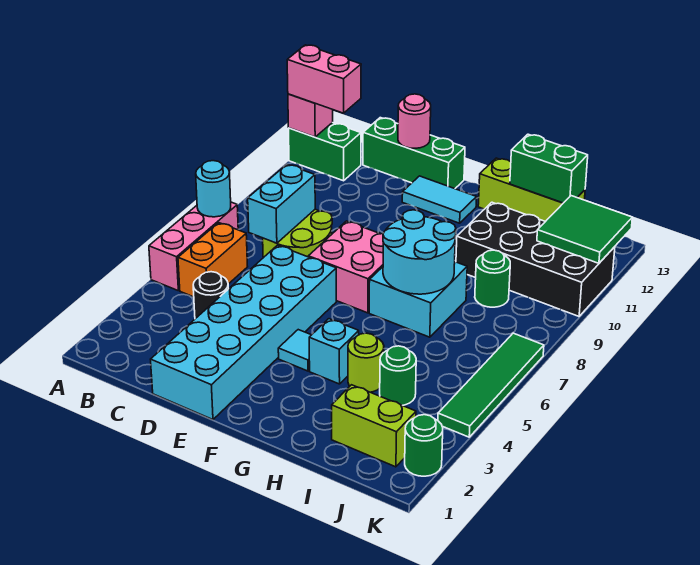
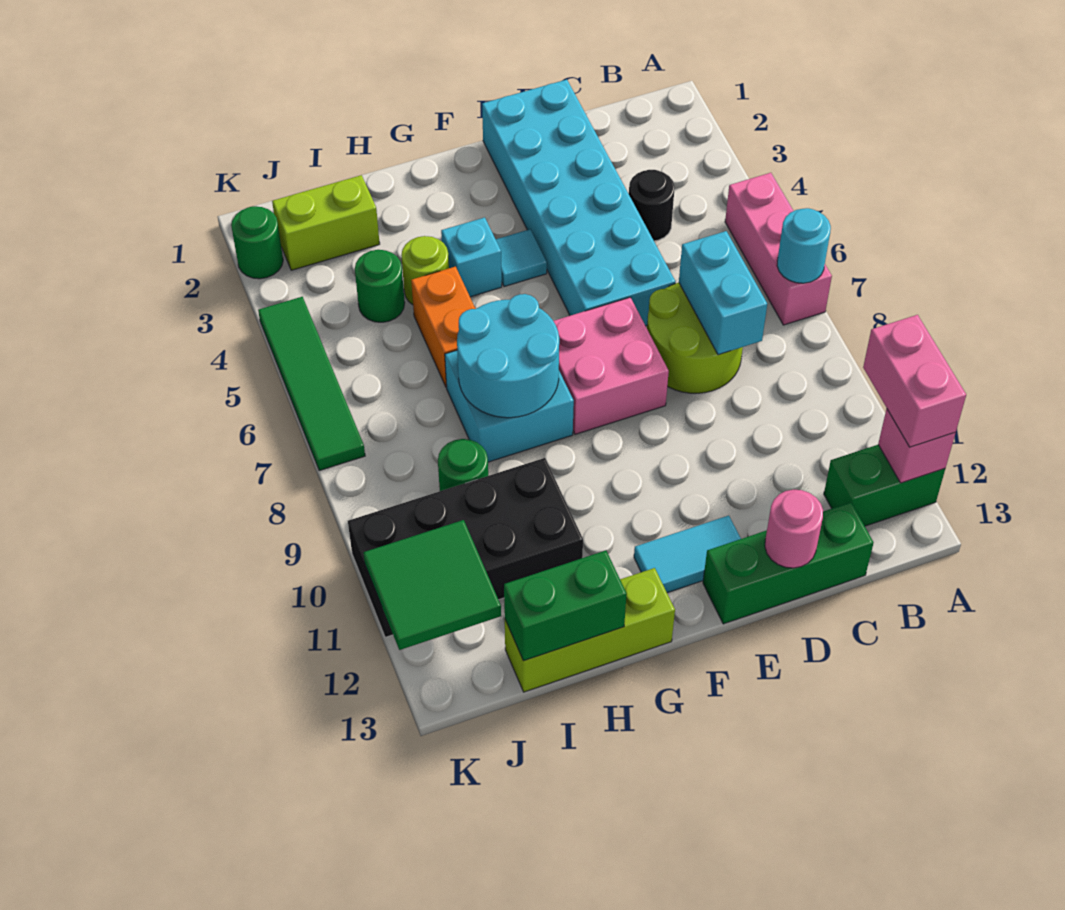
pink 1x2 brick [287,45,361,113] -> pink 1x2 brick turned to [863,315,966,447]
orange 1x2 brick [178,223,248,297] -> orange 1x2 brick moved to [411,267,475,387]

